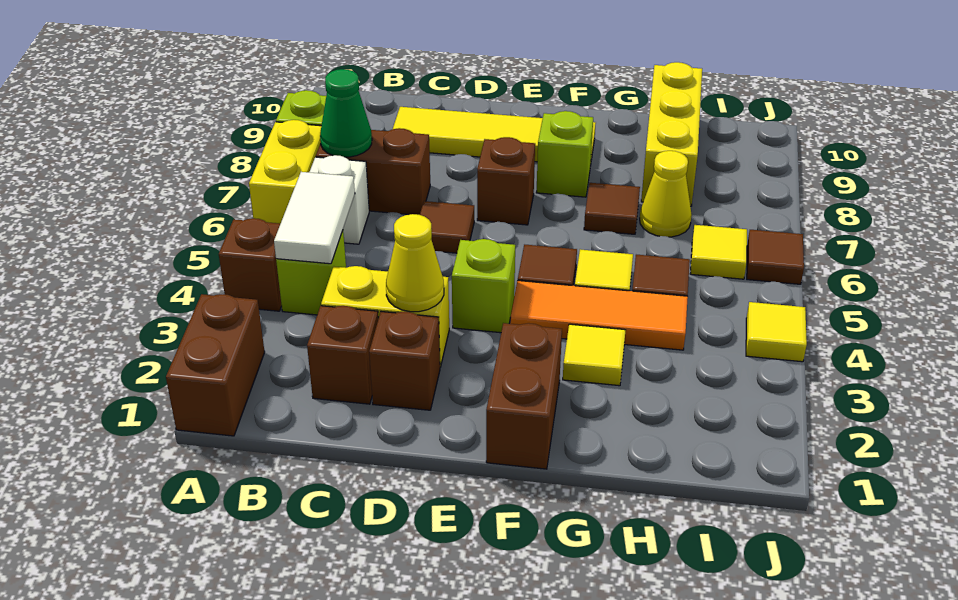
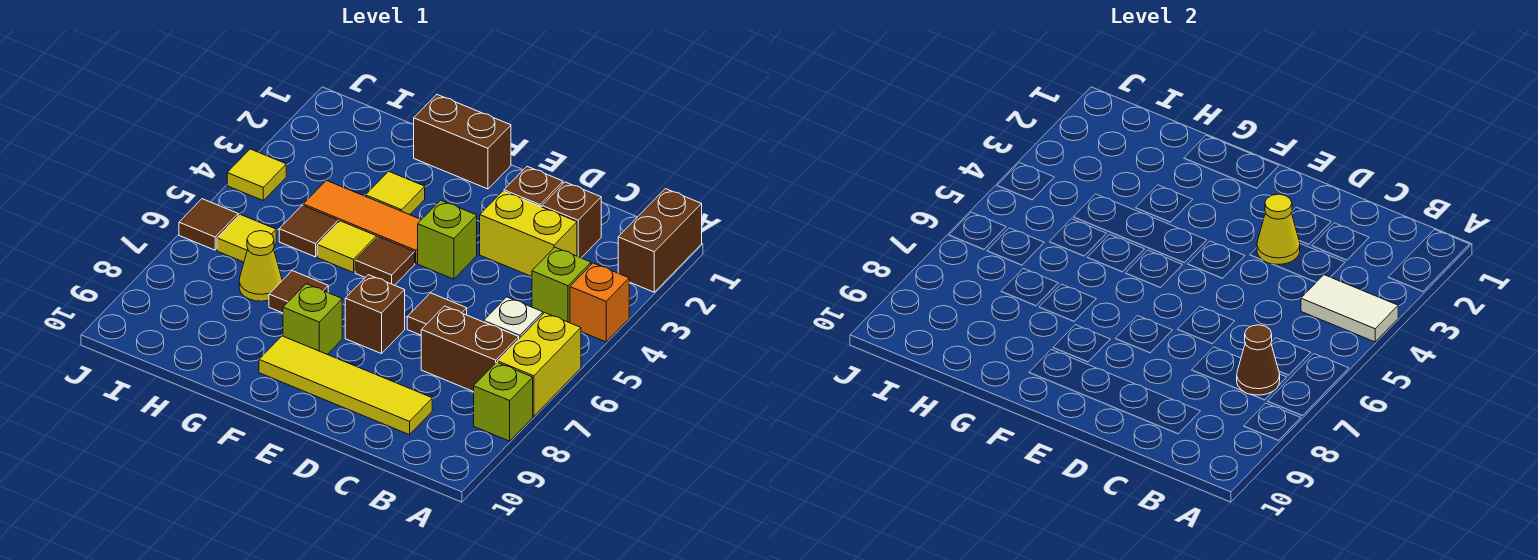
brown 1x1 brick [219,218,282,311] -> orange 1x1 brick [570,263,629,342]
white 1x2 tile [274,172,355,264] -> white 1x2 tile turned to [1301,275,1398,342]
green 1x1 cone [320,69,372,157] -> brown 1x1 cone [1237,325,1280,395]
brown 1x2 brick [486,323,562,469] -> brown 1x2 brick turned to [414,95,511,189]
yellow 1x3 brick [641,62,702,206] -> none

